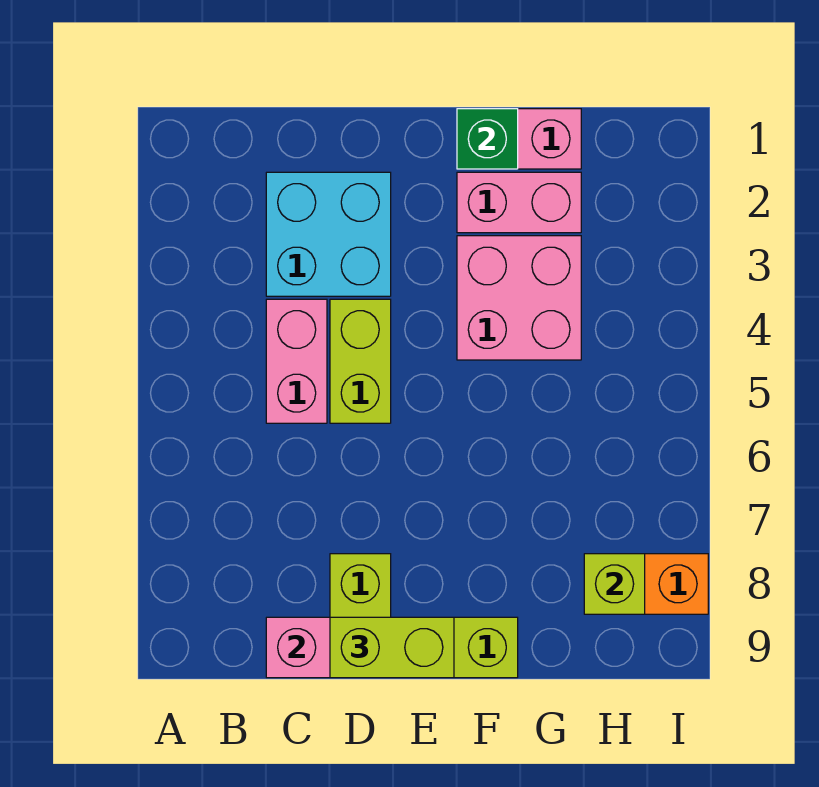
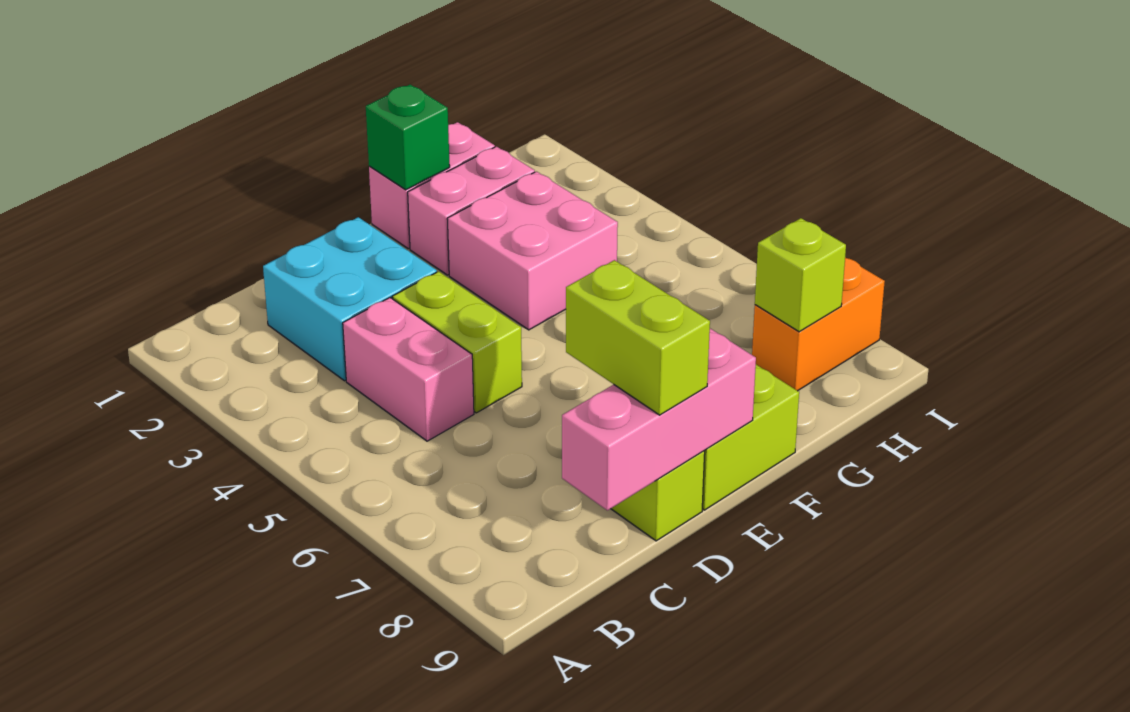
lime 1x2 brick [330,617,454,678] -> lime 1x2 brick turned to [566,260,710,415]

